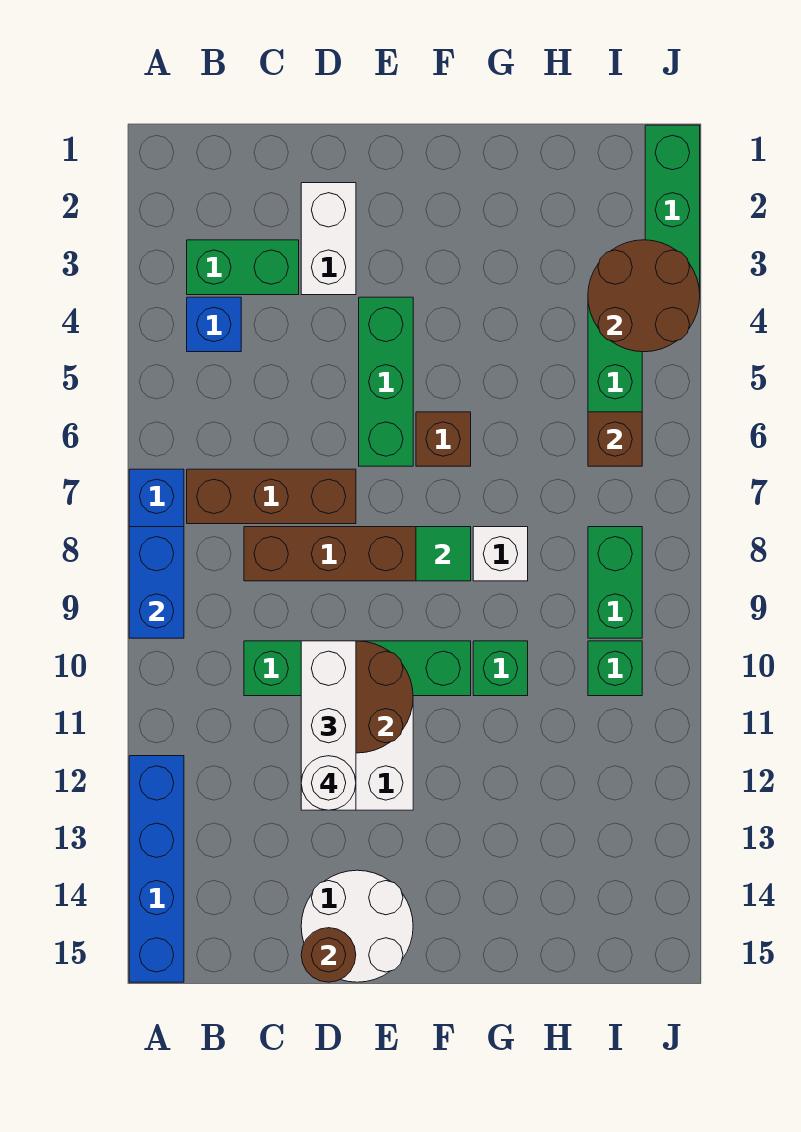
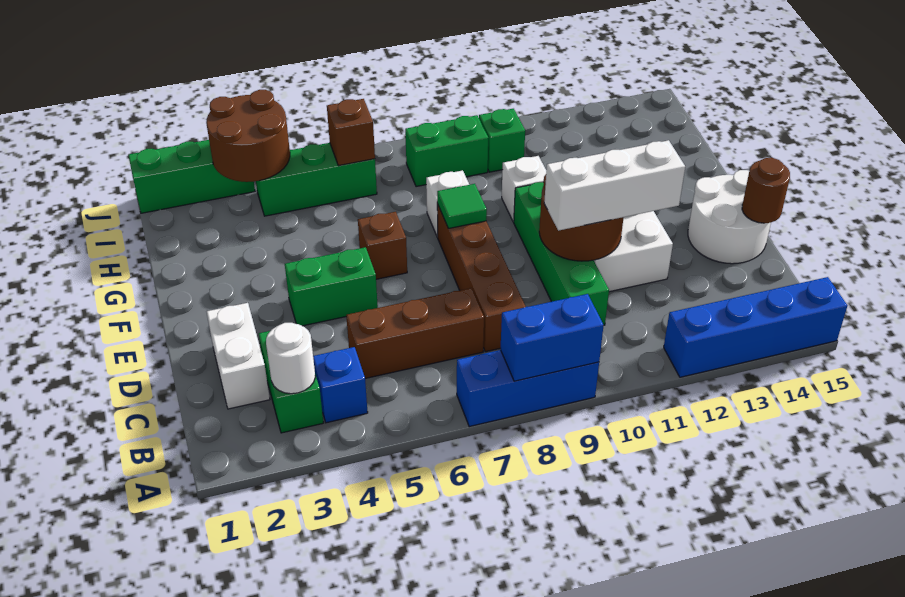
brown 1x3 brick [187,469,356,524] -> brown 1x3 brick turned to [346,288,484,378]
white 1x2 brick [301,183,356,295] -> white 1x2 brick turned to [207,303,270,409]
white 1x1 round brick [301,756,356,810] -> white 1x1 round brick moved to [266,323,315,394]
green 1x3 brick [359,297,413,466] -> green 1x2 brick [285,247,378,326]
green 1x1 brick [473,641,528,696] -> white 1x1 brick [502,156,546,222]

